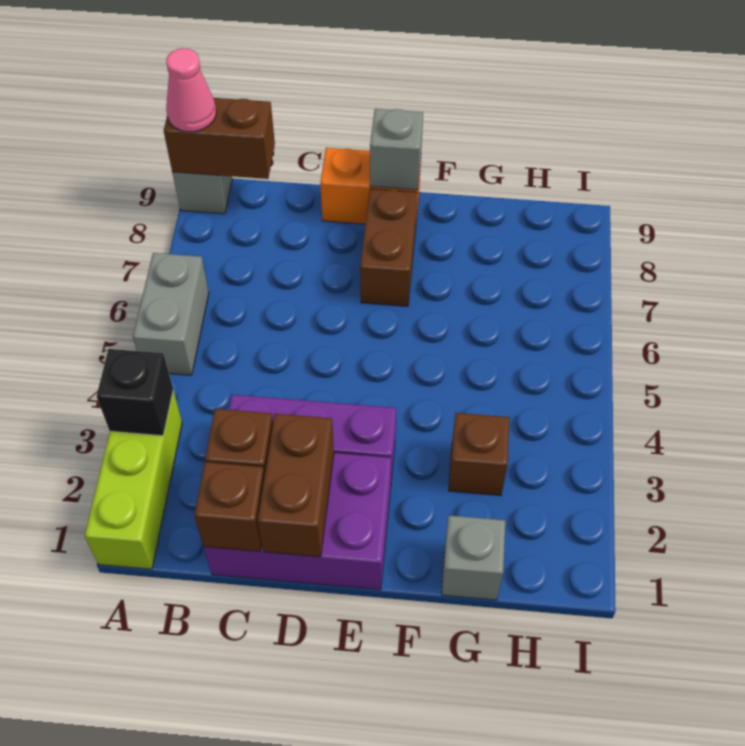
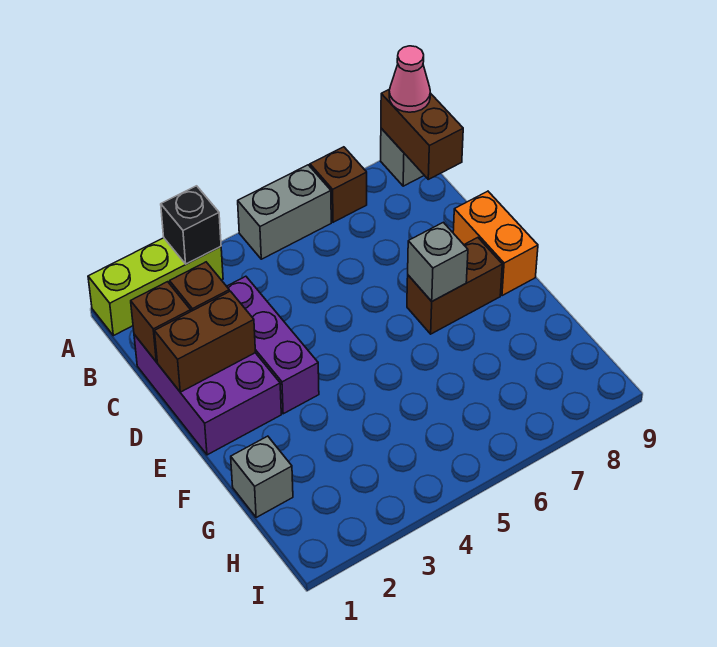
grey 1x1 brick [370,109,423,190] -> grey 1x1 brick moved to [408,222,468,301]
brown 1x1 brick [449,413,509,496] -> brown 1x1 brick moved to [310,147,367,222]

